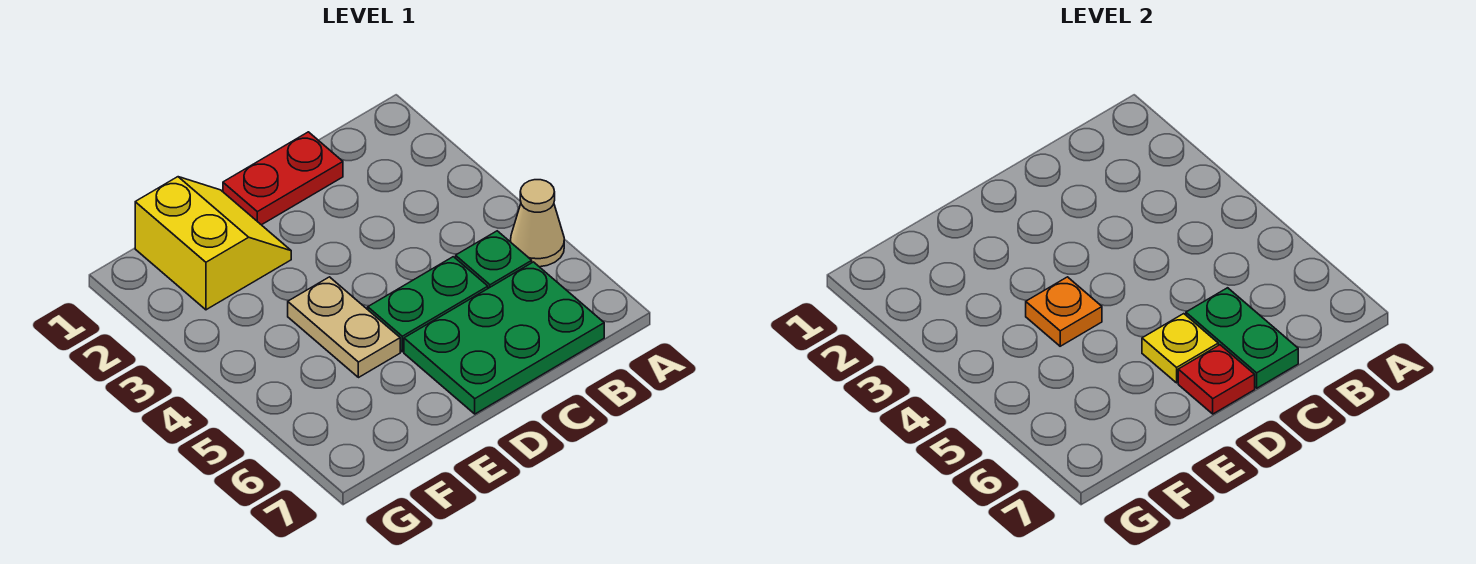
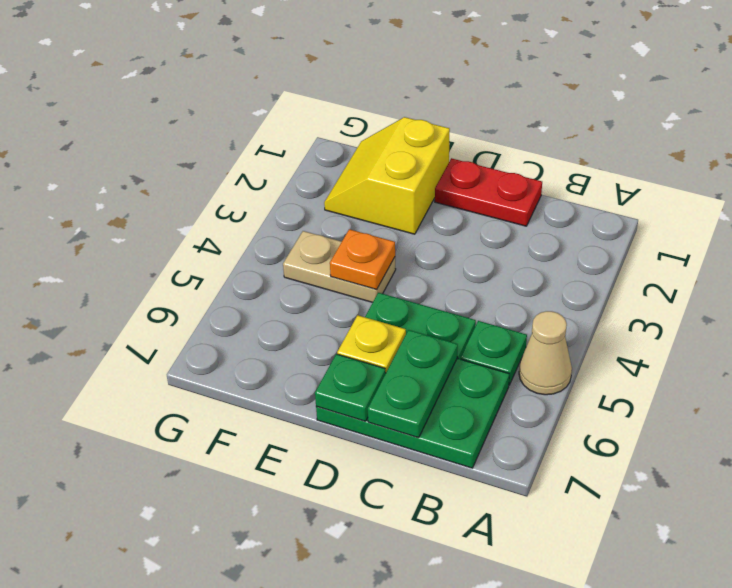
red 1x1 plate [1178,345,1255,414] -> green 1x1 plate [315,354,386,421]
yellow 2x2 slope [135,177,291,310] -> yellow 2x2 slope turned to [324,117,450,234]
tan 1x2 plate [288,277,400,378] -> tan 1x2 plate turned to [283,231,396,302]

